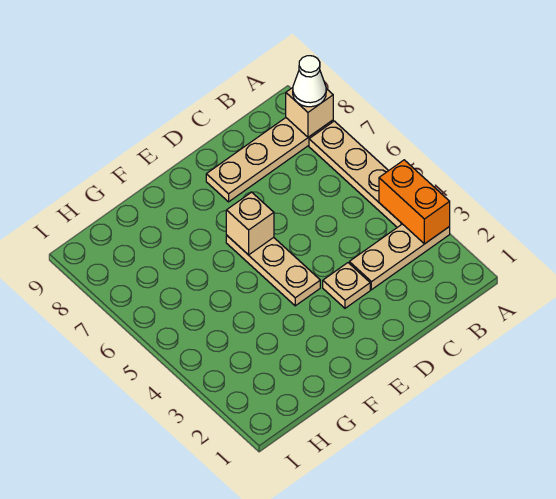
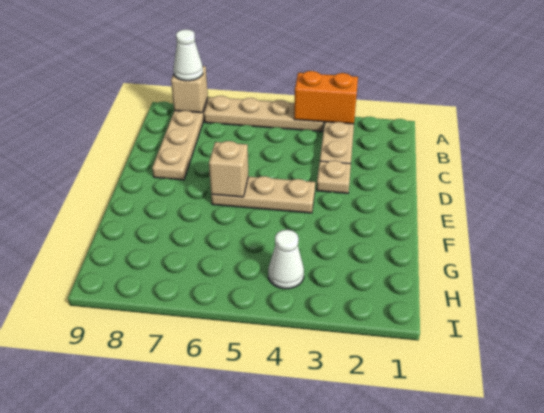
none -> white 1x1 cone [268,230,304,289]

